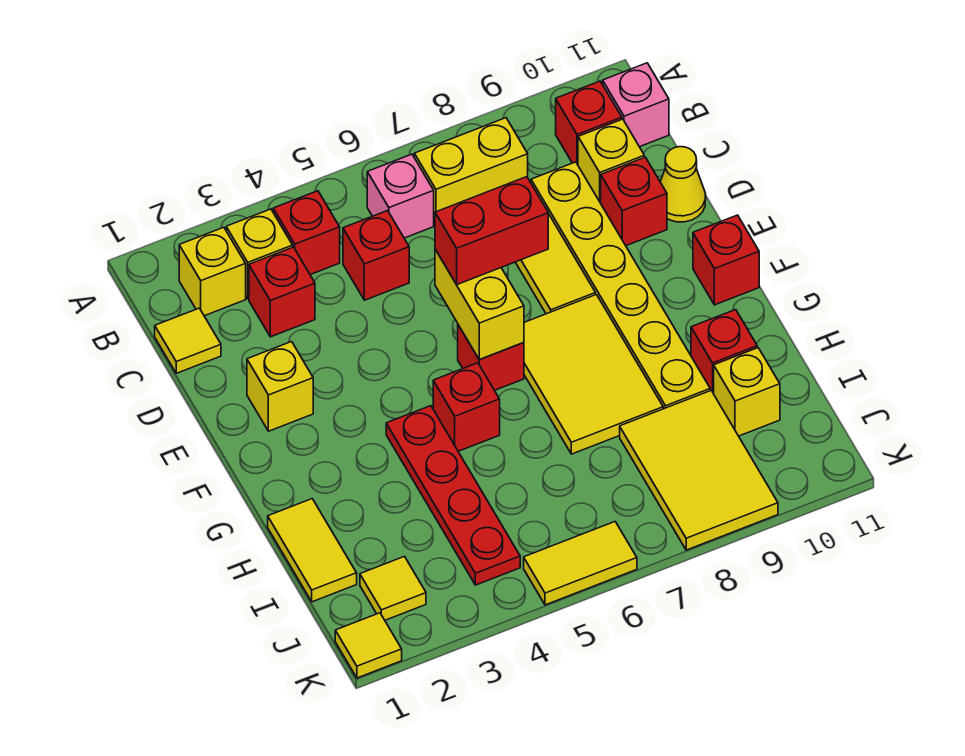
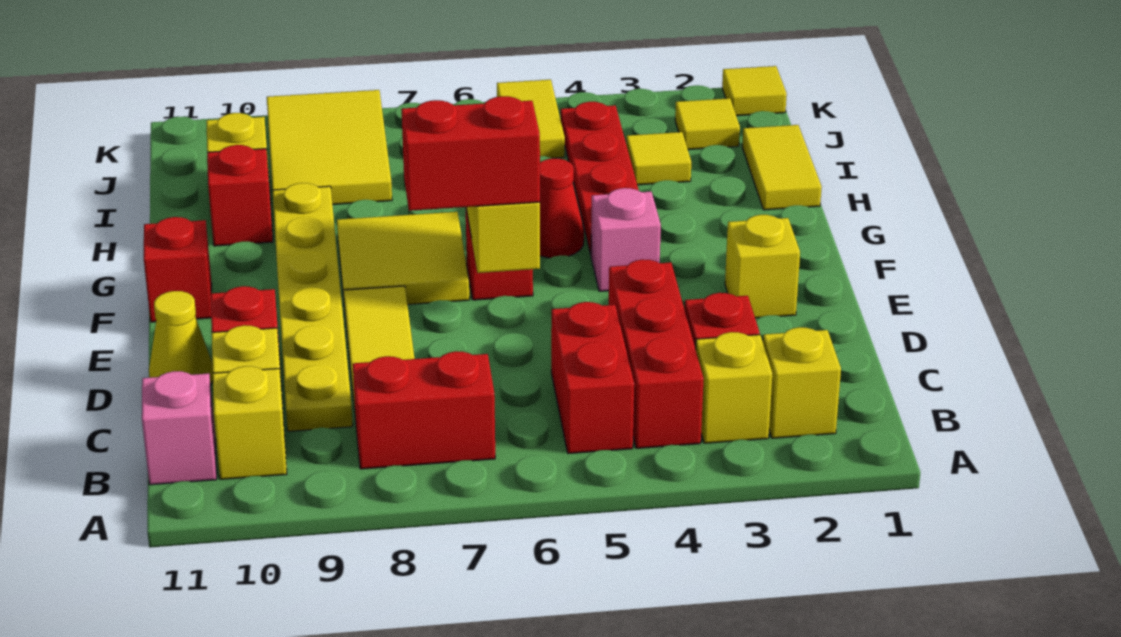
red 1x1 brick [273,191,340,275] -> red 1x3 brick [609,259,704,448]
pink 1x1 brick [367,154,434,238] -> pink 1x1 brick moved to [591,188,661,291]
yellow 1x2 brick [414,118,528,223] -> red 1x2 brick [353,351,495,469]
red 1x1 brick [556,81,622,165] -> yellow 1x1 brick [213,366,287,479]
yellow 1x1 tile [155,308,221,373] -> yellow 1x1 tile moved to [626,132,691,185]
red 1x1 brick [343,211,409,300] -> red 1x2 brick [551,302,634,454]
yellow 2x3 tile [524,295,663,454] -> yellow 2x2 tile [337,212,469,306]
red 1x1 brick [433,363,500,451] -> red 1x1 cone [540,158,584,258]
yellow 1x2 tile [524,522,637,605] -> yellow 1x2 tile turned to [497,80,565,158]

